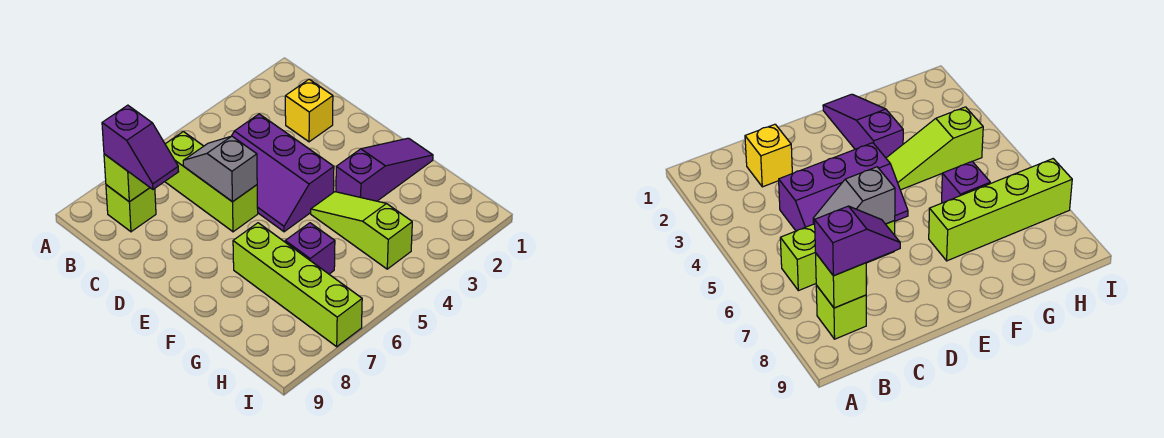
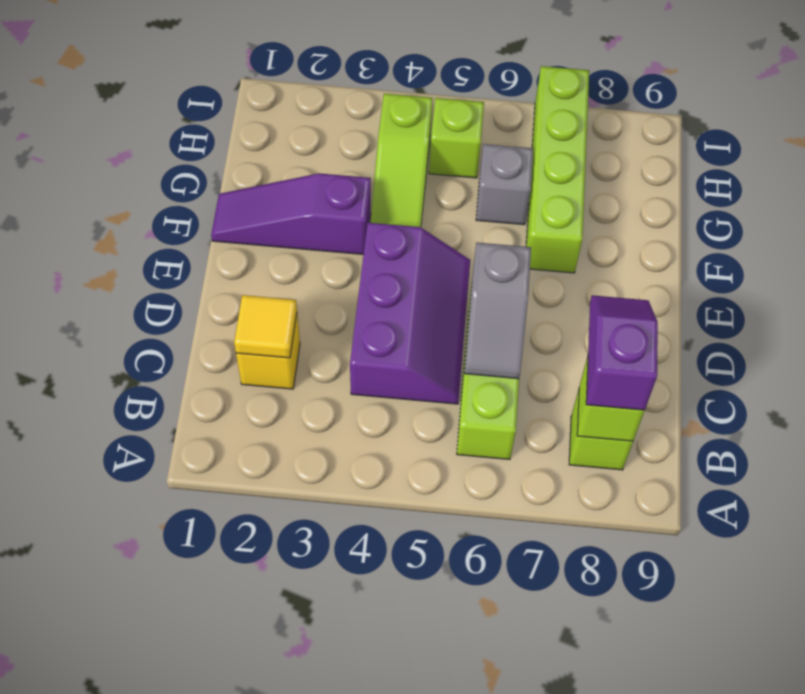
none -> yellow 1x1 tile [234,295,297,358]
purple 1x1 brick [285,223,335,274] -> grey 1x1 brick [476,144,533,225]
none -> lime 1x1 brick [429,98,484,178]

